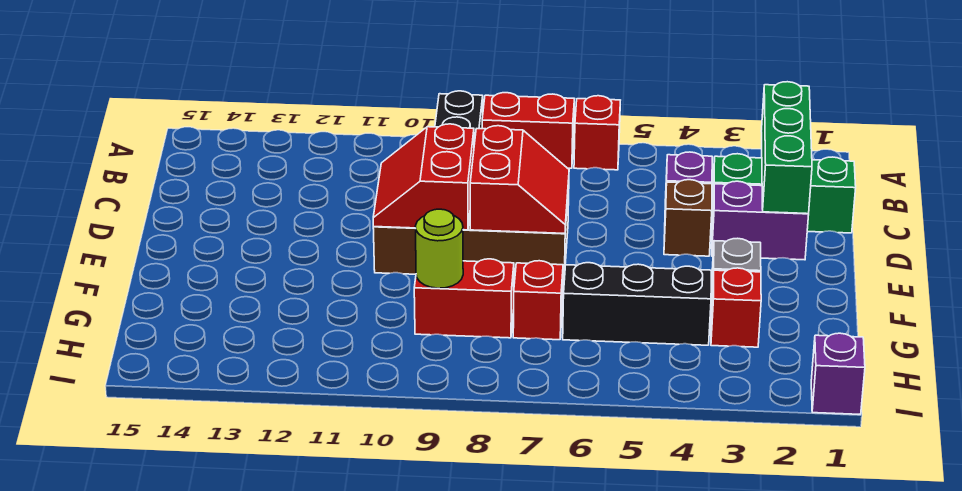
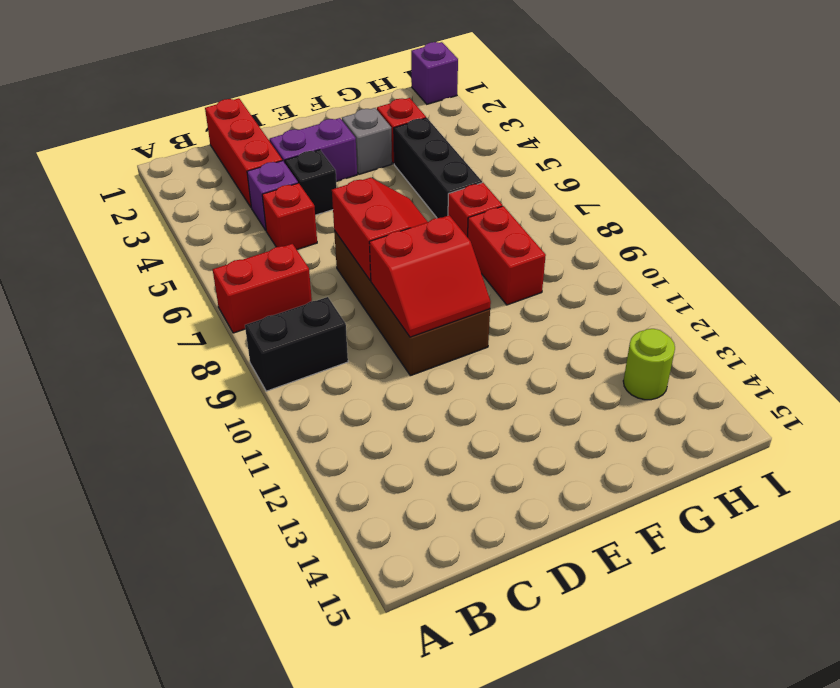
red 1x1 brick [574,96,620,170] -> red 1x1 brick moved to [262,183,317,250]
red 1x2 brick [482,93,574,168] -> red 1x2 brick turned to [213,244,312,333]
green 1x3 brick [761,82,812,214] -> none
green 1x3 brick [712,154,856,233] -> red 1x3 brick [205,98,282,207]
purple 1x2 brick [712,181,809,260] -> purple 1x2 brick turned to [270,118,357,182]
brown 1x1 brick [664,180,712,256] -> black 1x1 brick [285,150,337,215]
red 2x2 slope [470,126,569,233] -> red 2x2 slope turned to [332,178,428,280]
lime 1x1 round brick [415,209,463,288] -> lime 1x1 round brick moved to [623,329,675,400]

